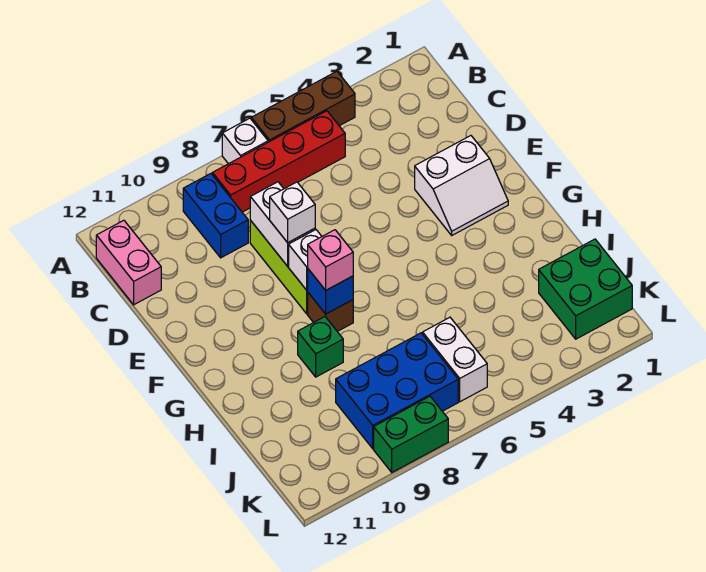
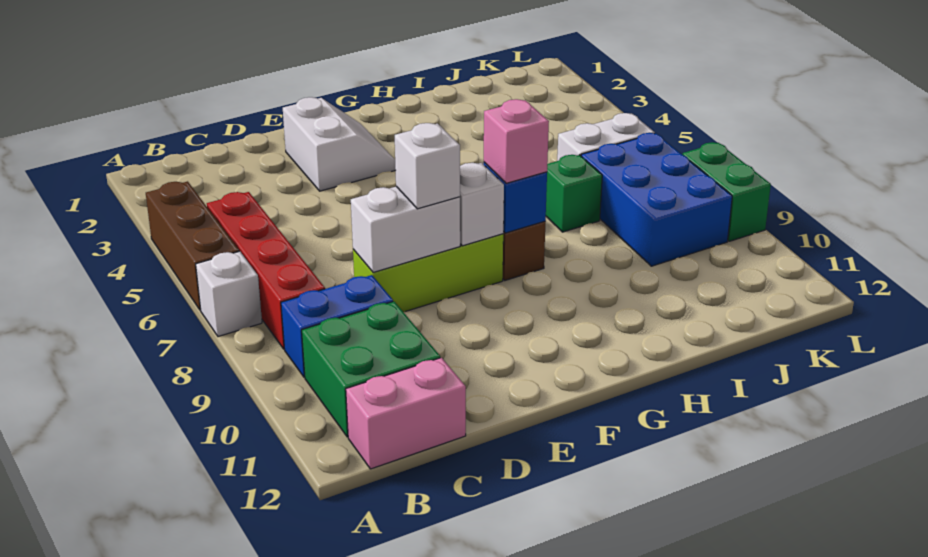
green 1x1 brick [298,317,343,377] -> green 1x1 brick moved to [546,155,602,232]
green 2x2 brick [539,239,632,339] -> green 2x2 brick moved to [302,301,440,437]

